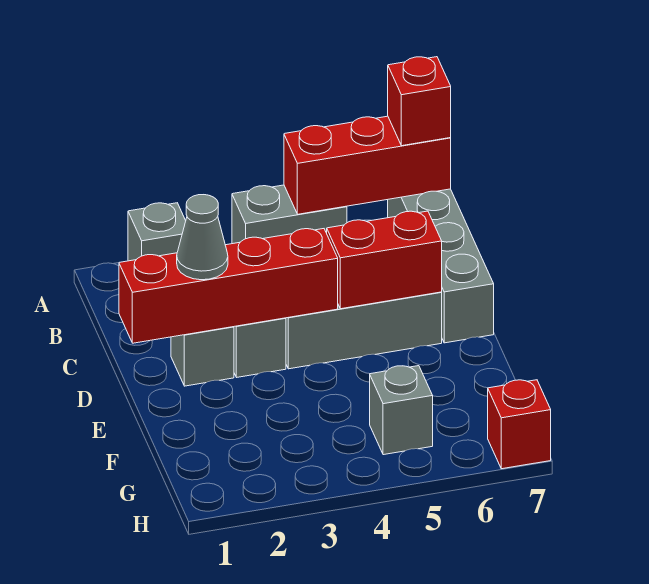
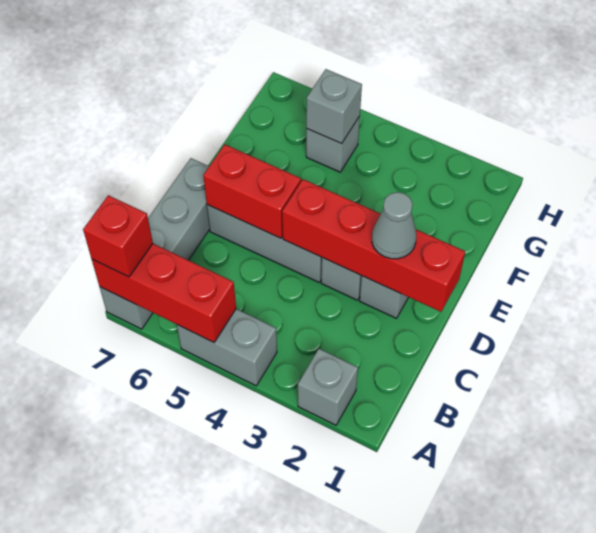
none -> grey 1x1 brick [306,69,362,144]
red 1x1 brick [488,380,551,469] -> none

